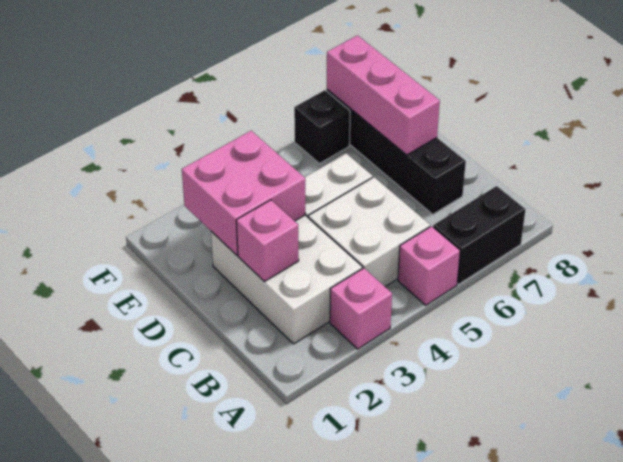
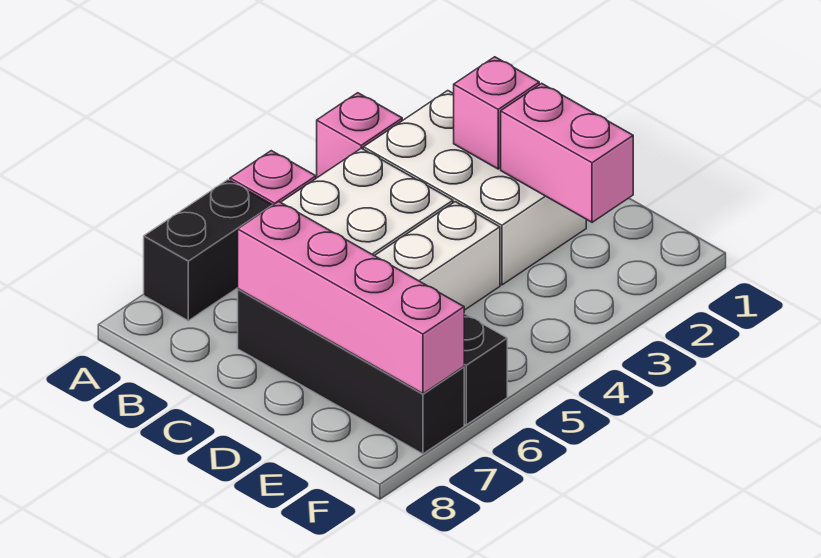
pink 2x2 brick [182,131,305,255] -> pink 1x2 brick [501,83,633,222]
pink 1x3 brick [327,35,440,155] -> pink 1x4 brick [238,202,464,394]

